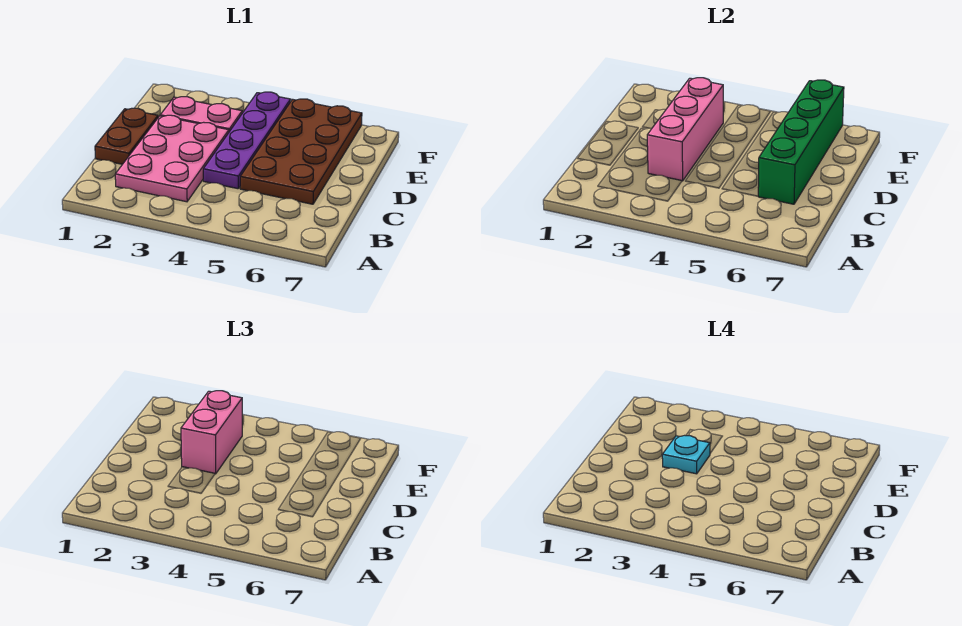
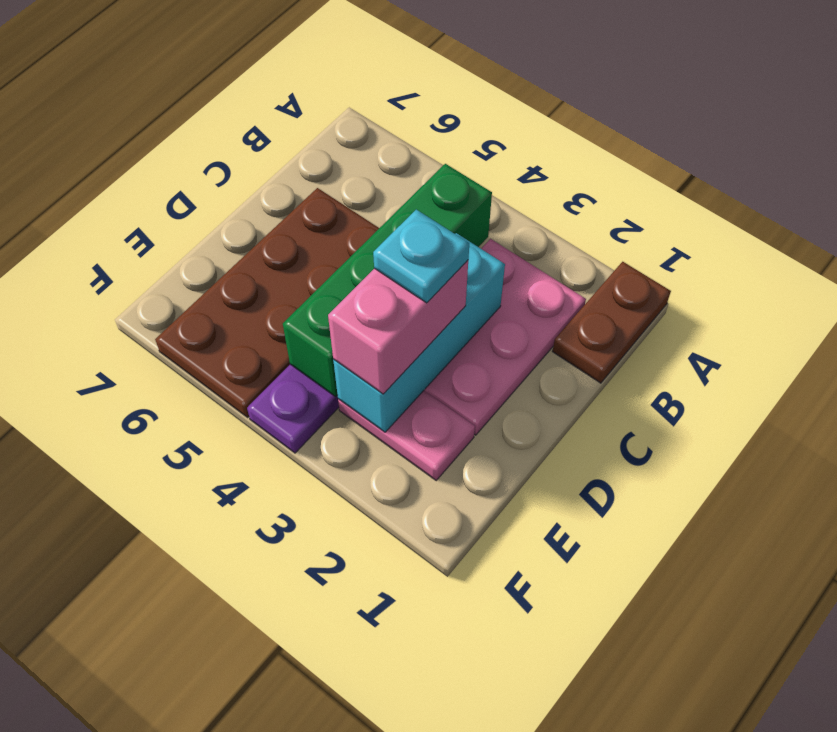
brown 1x2 plate [95,108,158,164] -> brown 1x2 plate moved to [553,262,671,383]
pink 1x3 brick [647,78,723,181] -> cyan 1x3 brick [333,233,505,432]
green 1x4 brick [758,80,844,204] -> green 1x4 brick moved to [283,164,492,397]

